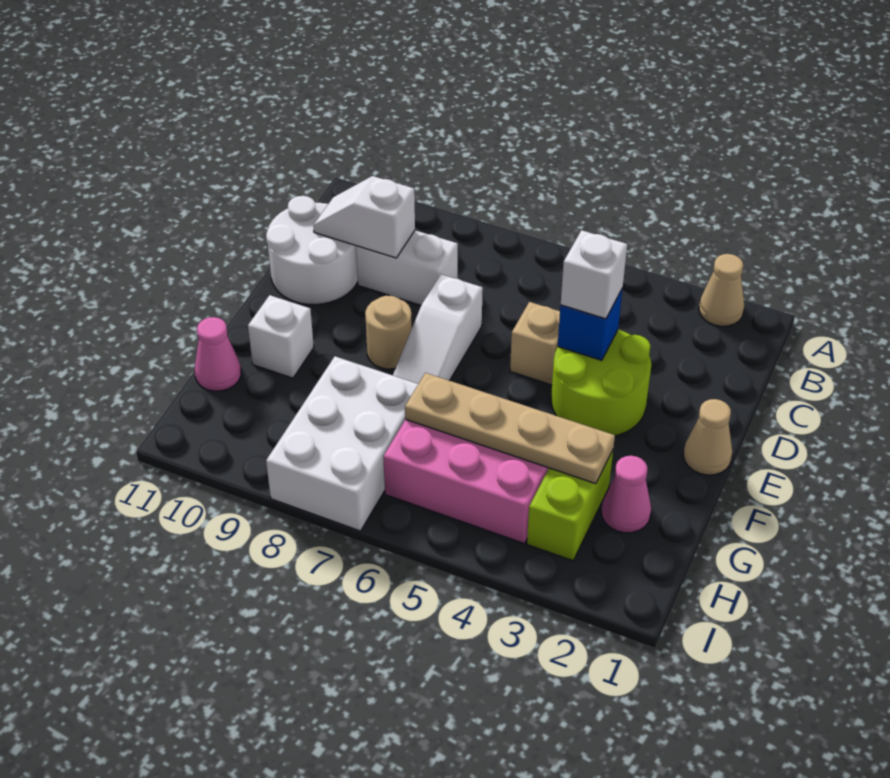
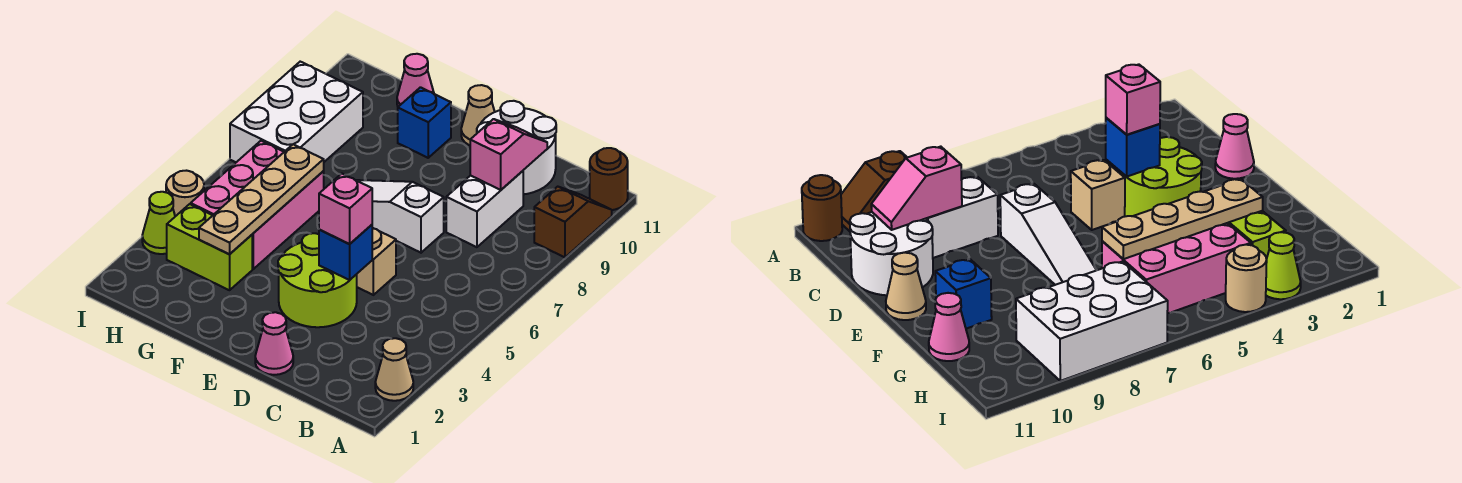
none -> brown 1x2 slope [534,187,612,257]
none -> brown 1x1 round brick [590,148,628,210]
white 1x2 slope [313,176,415,258] -> pink 1x2 slope [470,119,547,190]
white 1x1 brick [561,230,627,319] -> pink 1x1 brick [319,174,372,244]
tan 1x1 cone [683,399,732,475] -> tan 1x1 cone moved to [461,85,495,145]
tan 1x1 round brick [365,296,412,369] -> tan 1x1 round brick moved to [166,171,204,216]
white 1x1 brick [248,295,314,378] -> blue 1x1 brick [398,87,451,158]
pink 1x1 cone [601,456,651,533] -> pink 1x1 cone moved to [255,312,293,375]
white 2x3 brick [266,356,418,531] -> white 2x3 brick turned to [230,62,363,162]
none -> lime 1x1 cone [142,192,175,254]

